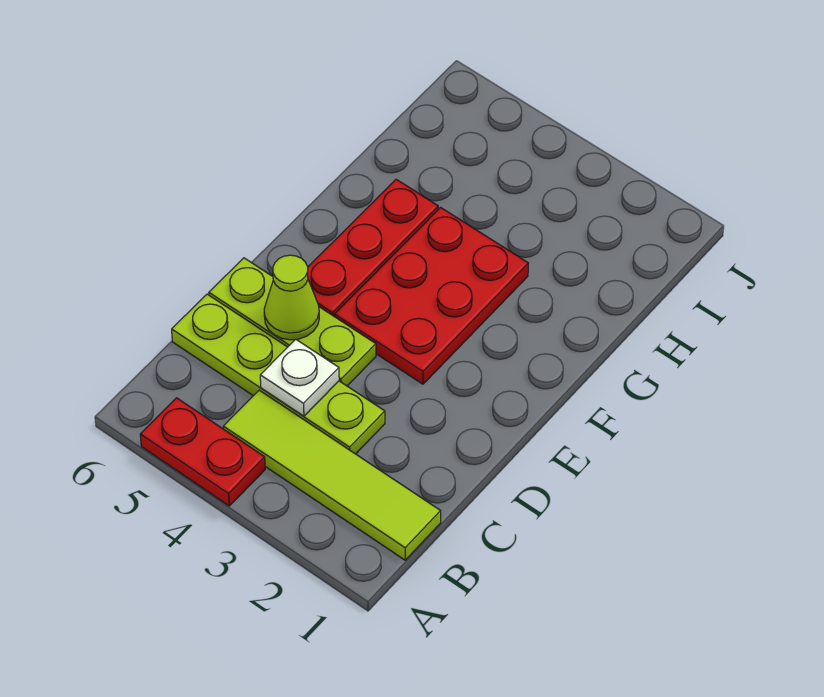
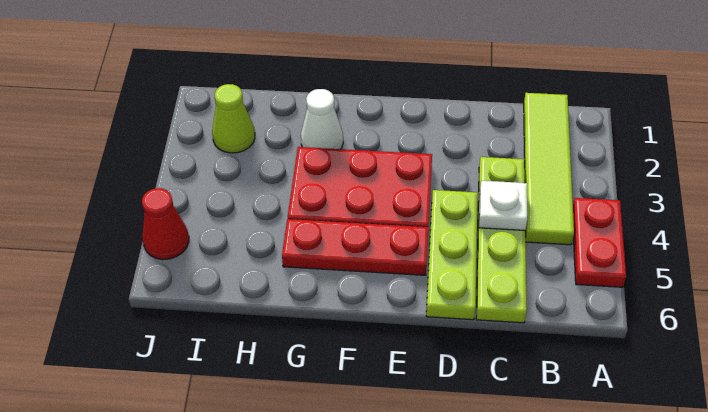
lime 1x1 cone [264,255,319,340] -> lime 1x1 cone moved to [212,84,255,153]
none -> white 1x1 cone [301,89,343,149]
none -> red 1x1 cone [142,188,189,260]

